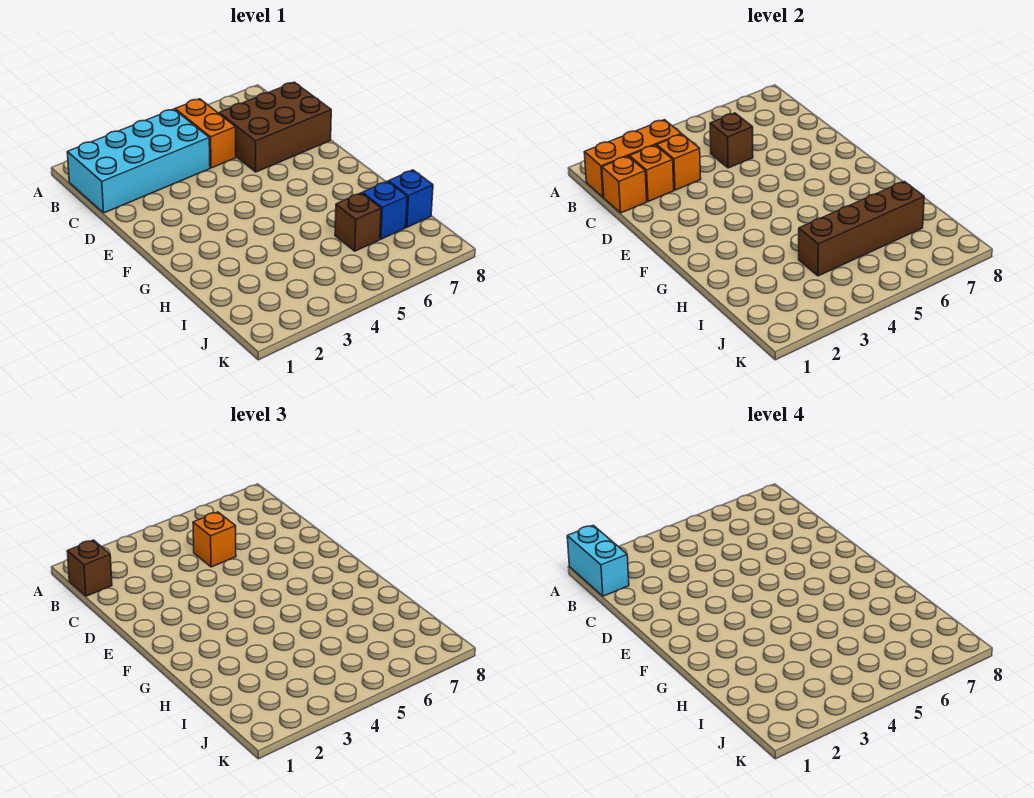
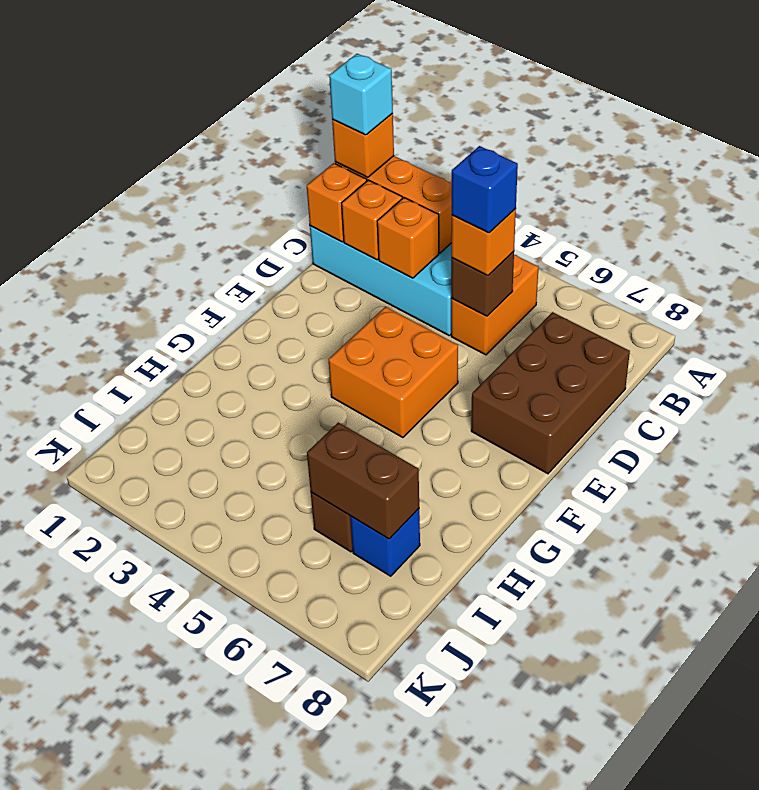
cyan 1x2 brick [567,525,629,596] -> cyan 1x1 brick [329,54,393,135]
brown 1x1 brick [67,540,112,596] -> orange 1x1 brick [332,114,394,178]
brown 2x3 brick [219,82,331,172] -> brown 2x3 brick turned to [471,312,630,474]
none -> orange 2x2 brick [328,307,458,437]
brown 1x4 brick [799,181,924,276] -> brown 1x2 brick [307,422,419,539]
blue 1x1 brick [388,170,433,227] -> blue 1x1 brick moved to [452,146,518,233]

